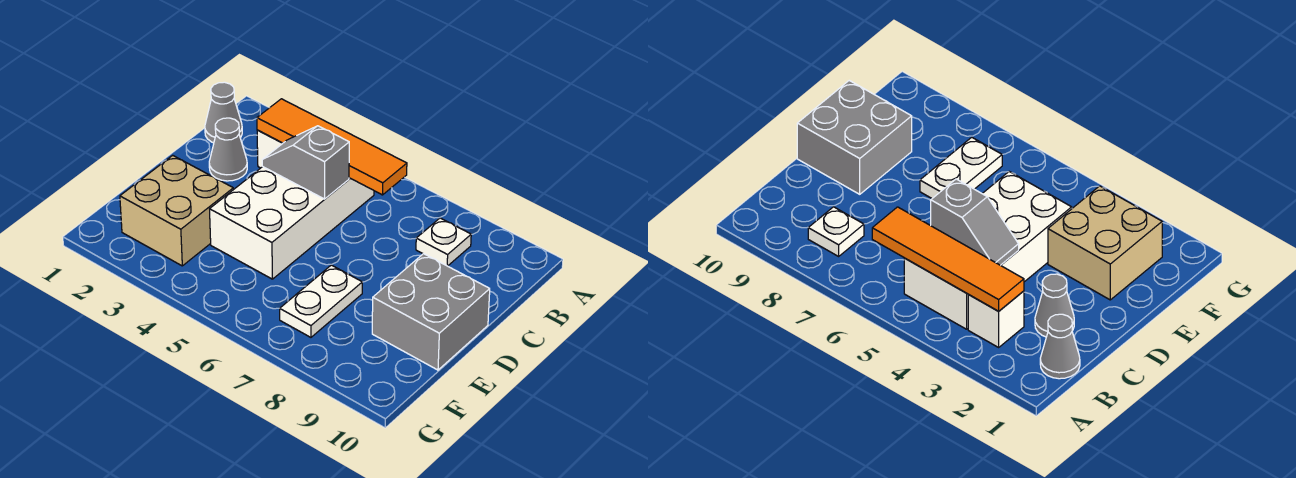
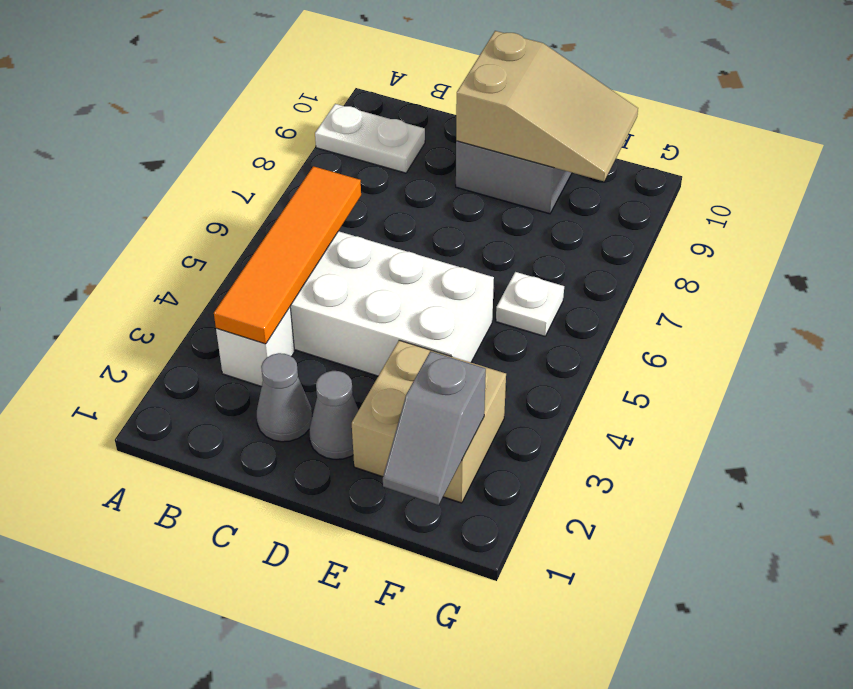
grey 1x1 cone [205,82,242,143] -> grey 1x1 cone moved to [309,371,359,459]
white 1x1 plate [416,218,471,266] -> white 1x1 plate moved to [496,272,564,336]
grey 1x2 slope [262,126,349,199] -> grey 1x2 slope moved to [383,351,486,505]
none -> tan 2x3 slope [456,31,638,181]
white 1x2 plate [280,265,362,337] -> white 1x2 plate moved to [315,104,425,173]

